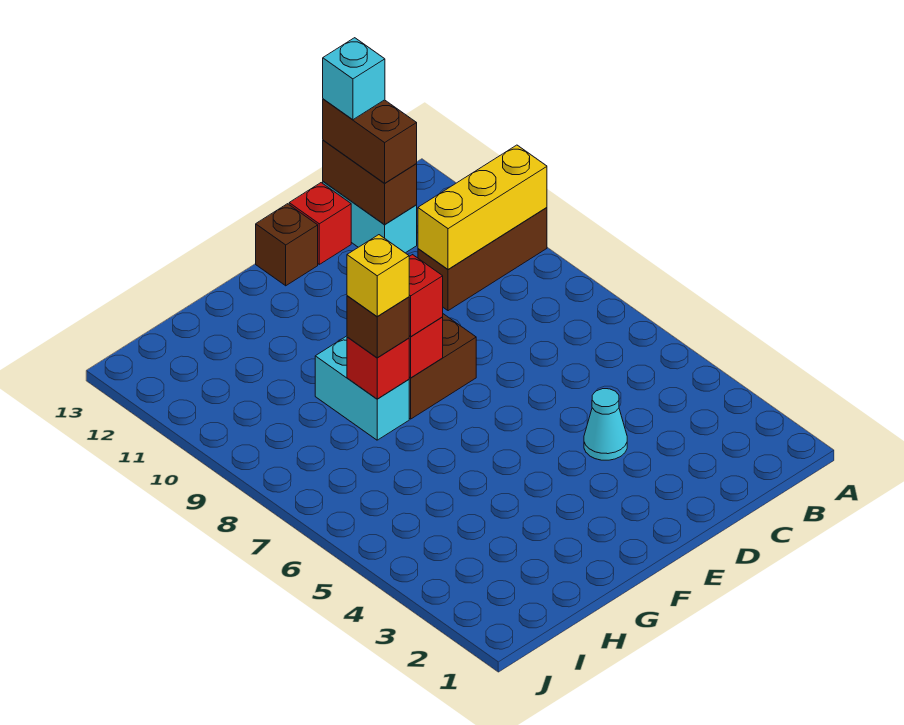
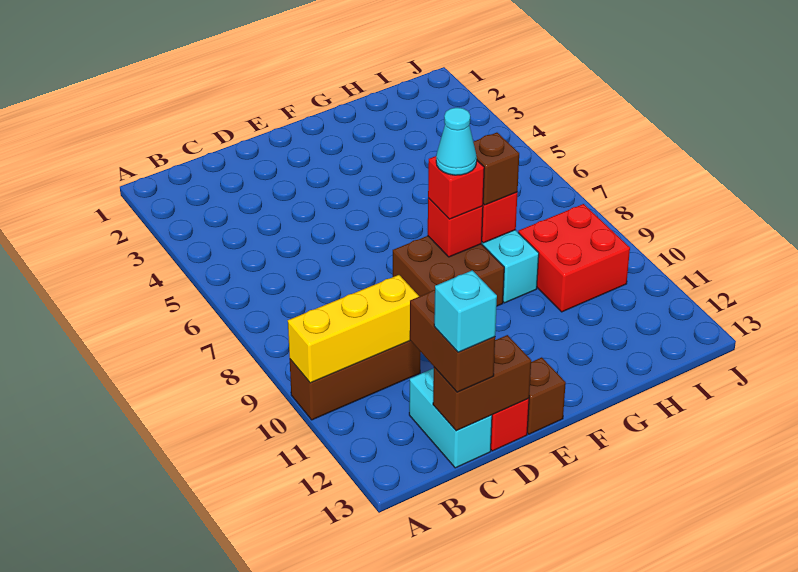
brown 1x2 brick [323,140,417,224] -> brown 1x2 brick turned to [433,335,531,431]
cyan 1x1 cone [584,389,627,460] -> cyan 1x1 cone moved to [436,108,477,175]
yellow 1x1 brick [347,235,409,317] -> none
none -> red 2x2 brick [518,204,630,312]

